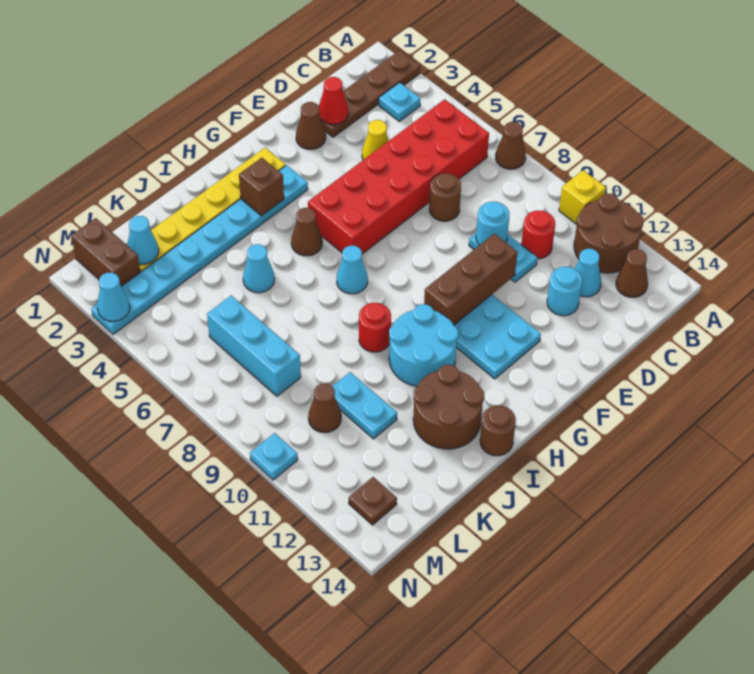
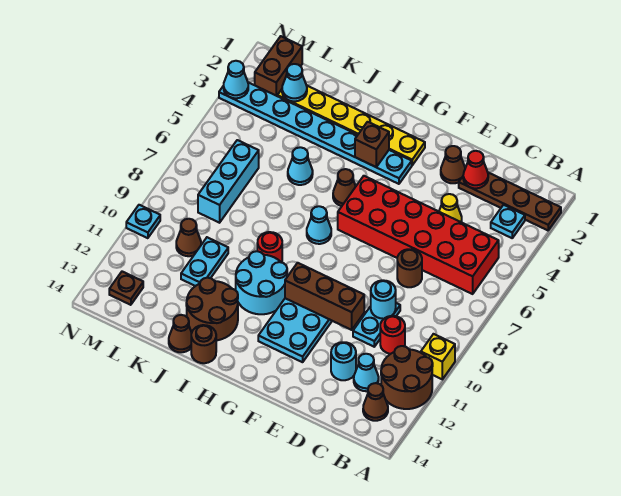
brown 1x1 cone [496,122,526,169] -> brown 1x1 cone moved to [169,315,192,352]

